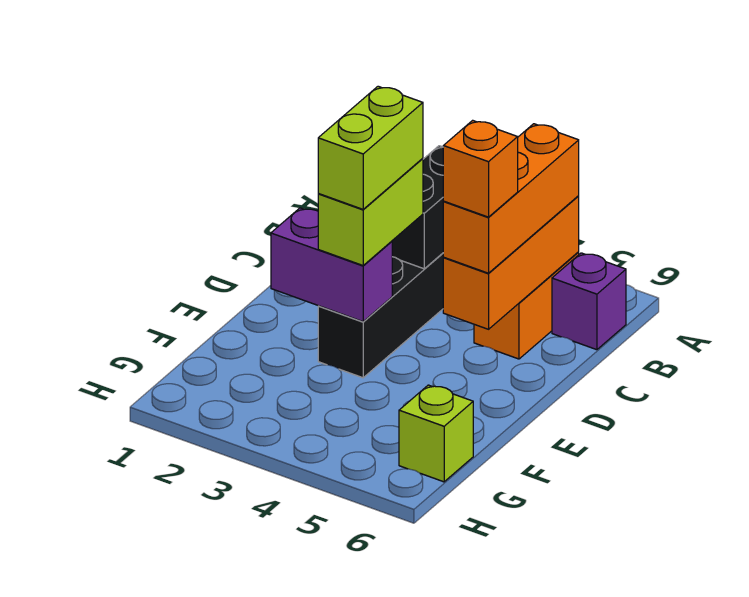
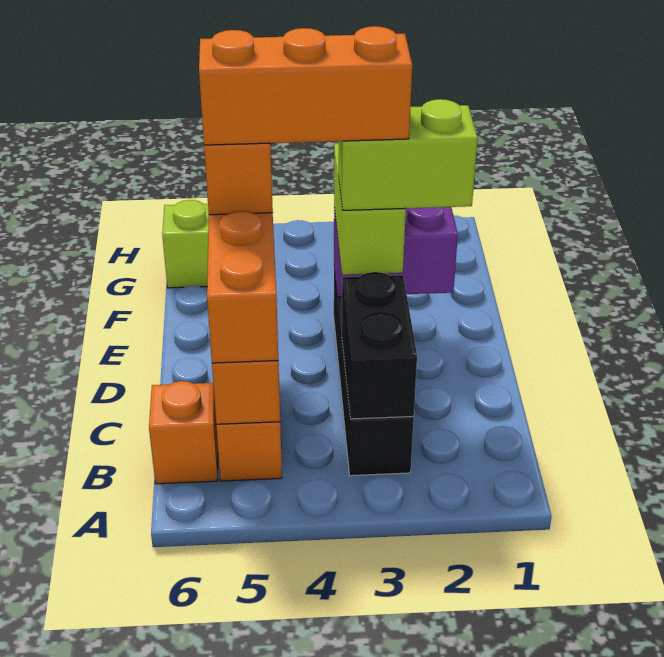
purple 1x1 brick [552,253,626,350] -> orange 1x1 brick [149,381,218,484]
lime 1x2 brick [318,86,423,209] -> lime 1x2 brick turned to [338,99,478,210]
none -> orange 1x3 brick [199,26,412,145]

